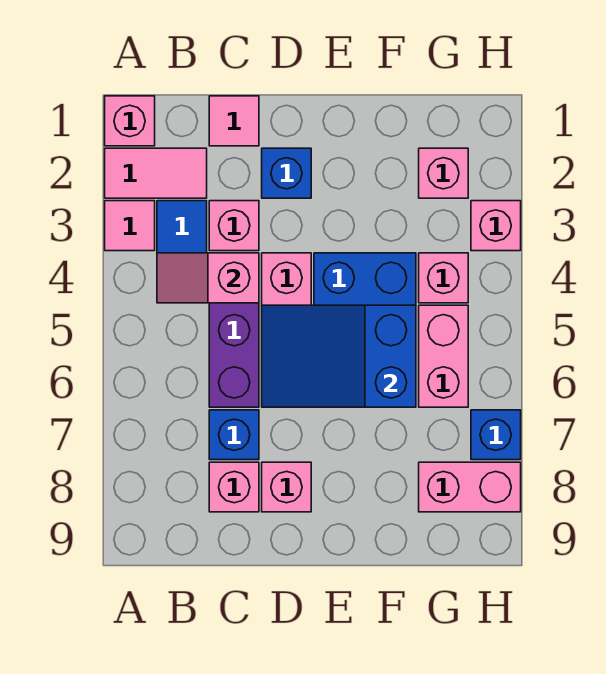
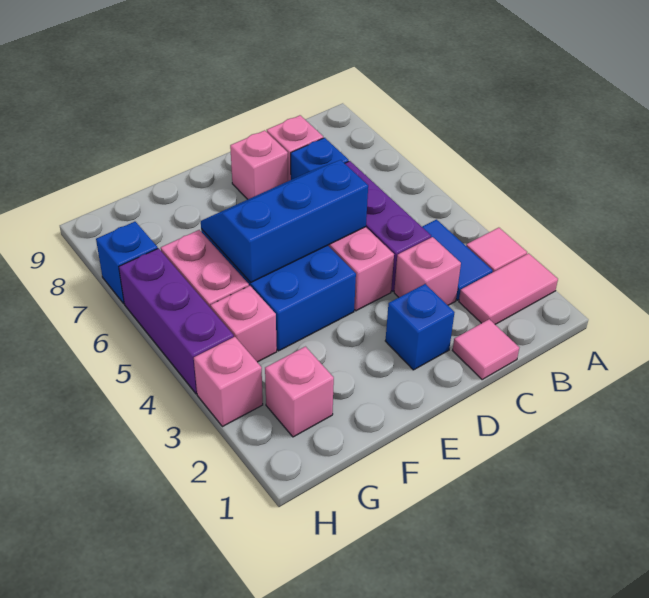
pink 1x1 brick [105,96,155,146] -> none
pink 1x2 slope [157,253,259,303] -> none
blue 2x3 slope [262,305,416,407] -> blue 2x3 slope turned to [201,160,368,282]
pink 1x2 brick [419,462,521,512] -> none
none -> purple 1x3 brick [119,248,234,394]

